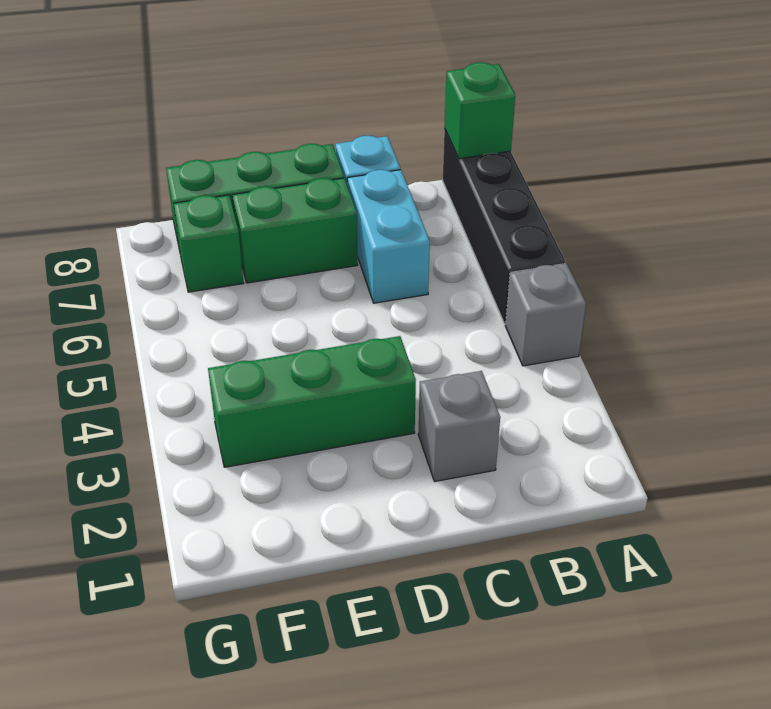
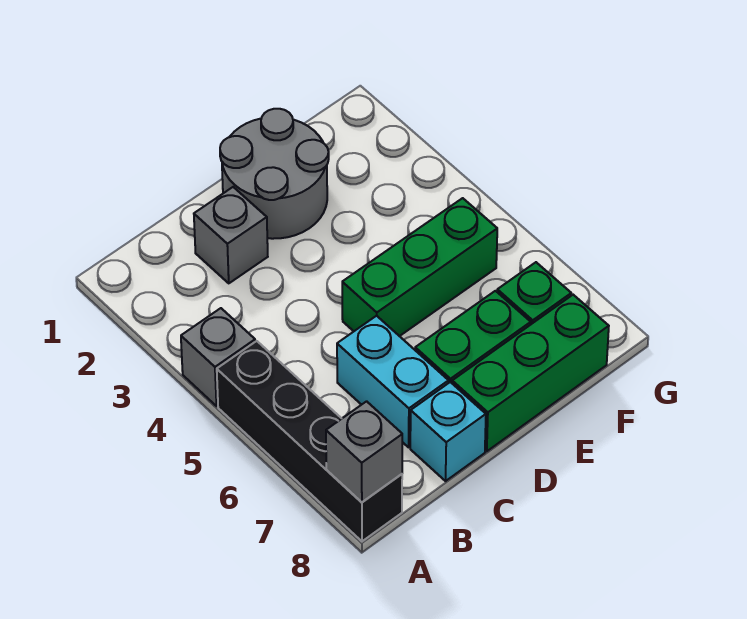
green 1x1 brick [445,62,515,159] -> grey 1x1 brick [326,401,402,502]
none -> grey 2x2 round brick [220,109,329,239]
green 1x3 brick [208,336,416,467] -> green 1x3 brick moved to [342,198,497,336]

